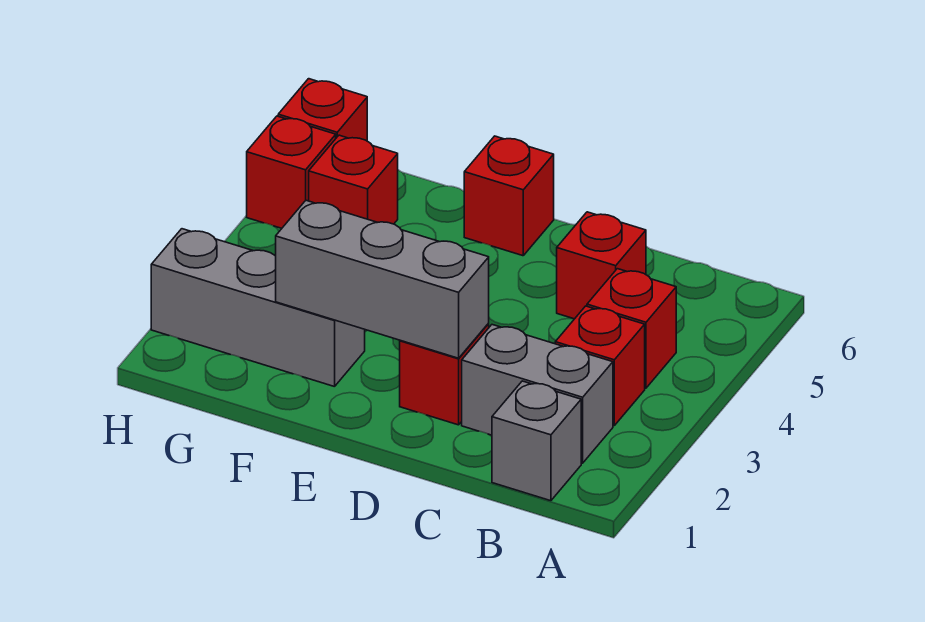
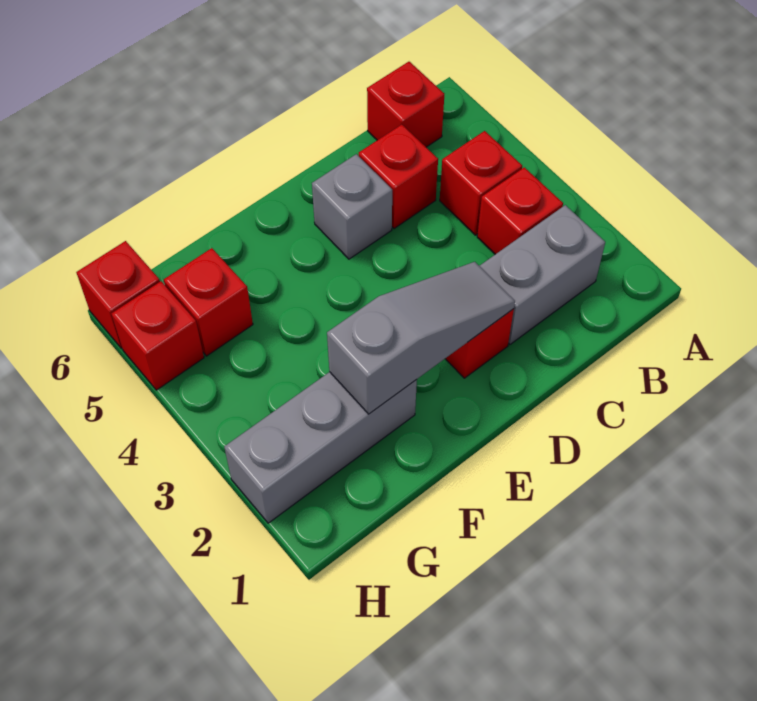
grey 1x1 brick [492,381,581,501] -> grey 1x1 brick moved to [312,154,392,259]
grey 1x3 brick [276,200,489,358] -> grey 1x3 slope [327,262,515,414]
red 1x1 brick [464,136,554,256] -> red 1x1 brick moved to [367,62,444,147]

